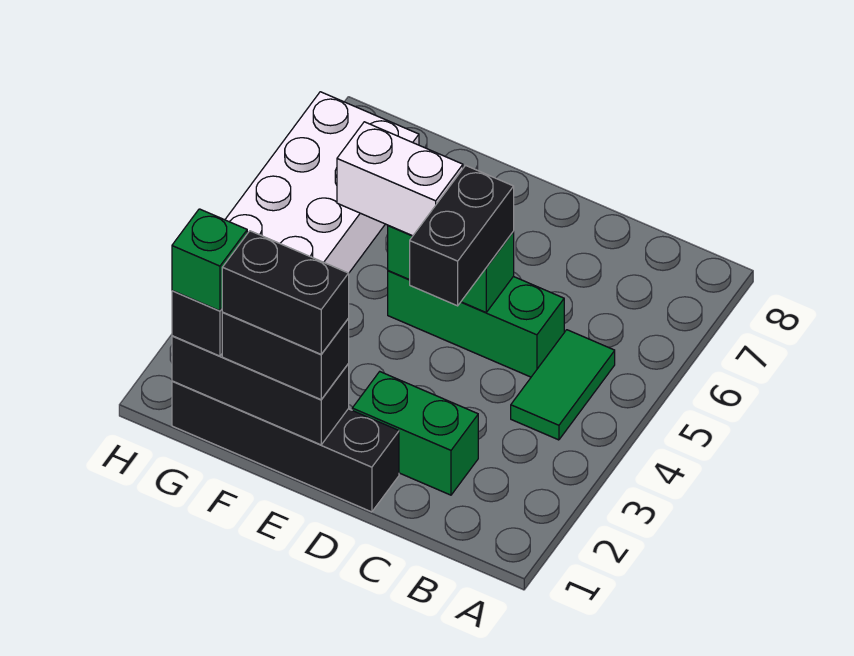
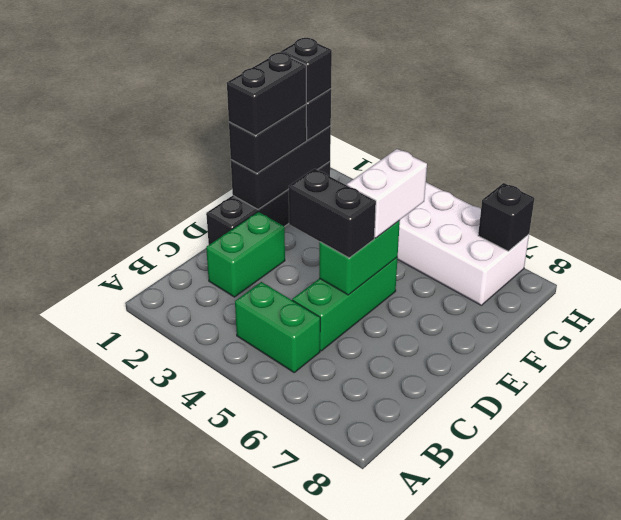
green 1x2 tile [511,330,615,440] -> green 1x2 brick [235,282,320,372]
green 1x1 brick [172,209,247,311] -> black 1x1 brick [280,38,332,103]
none -> black 1x1 brick [478,183,534,251]

